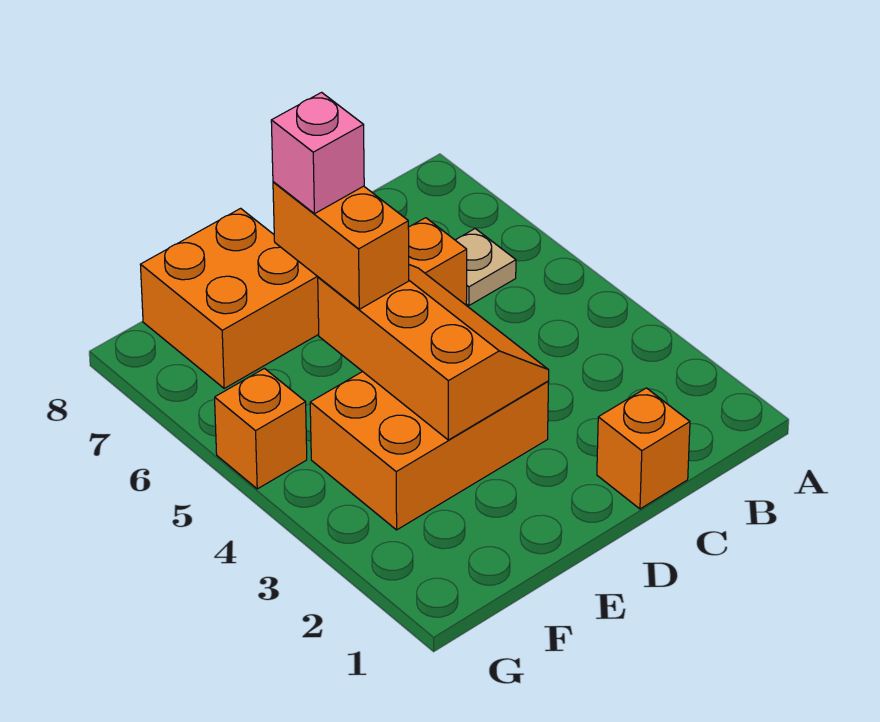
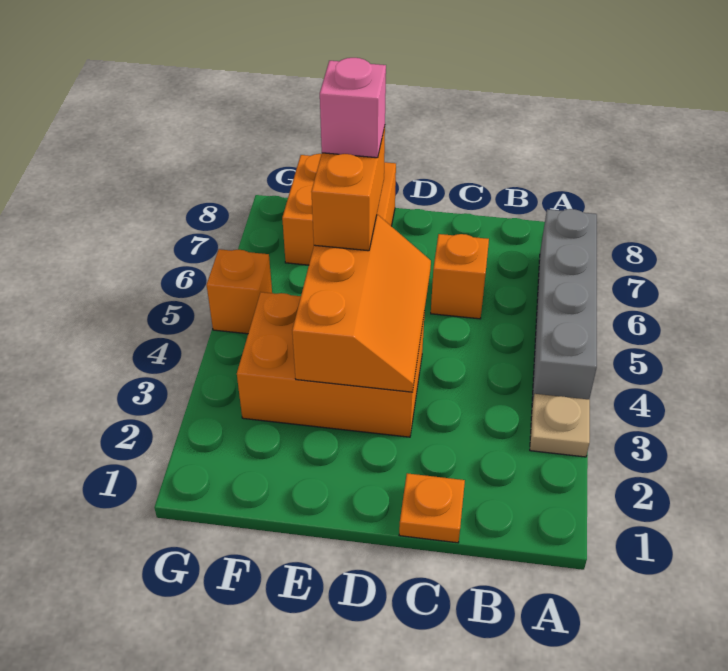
none -> grey 1x4 brick [532,209,597,403]
tan 1x1 plate [456,229,516,306] -> tan 1x1 plate moved to [530,394,590,457]
orange 1x1 brick [597,388,690,509] -> orange 1x1 plate [399,473,465,543]

